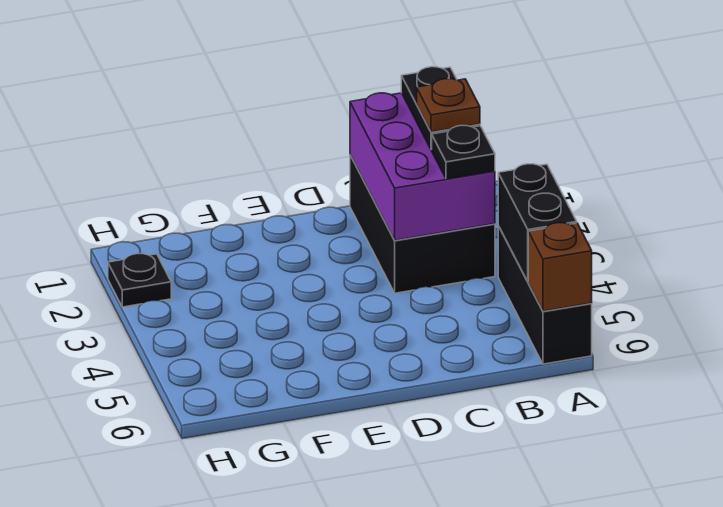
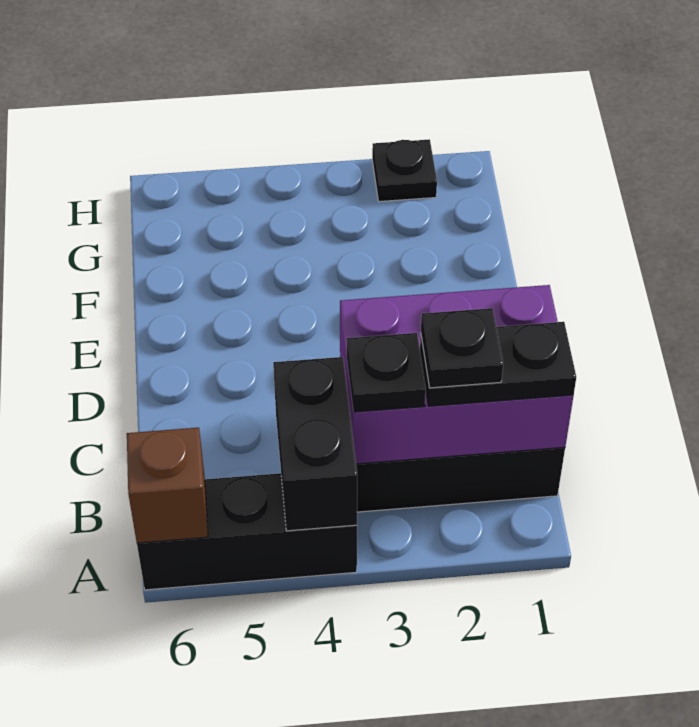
black 1x2 brick [498,164,577,282] -> black 1x2 brick turned to [273,357,357,531]
brown 1x1 plate [417,79,480,132] -> black 1x1 plate [421,308,503,388]

